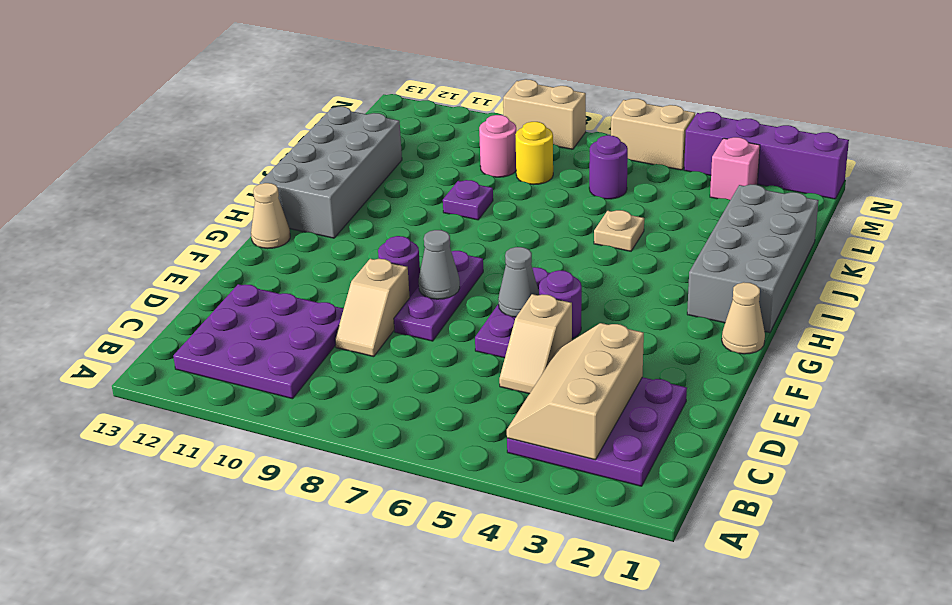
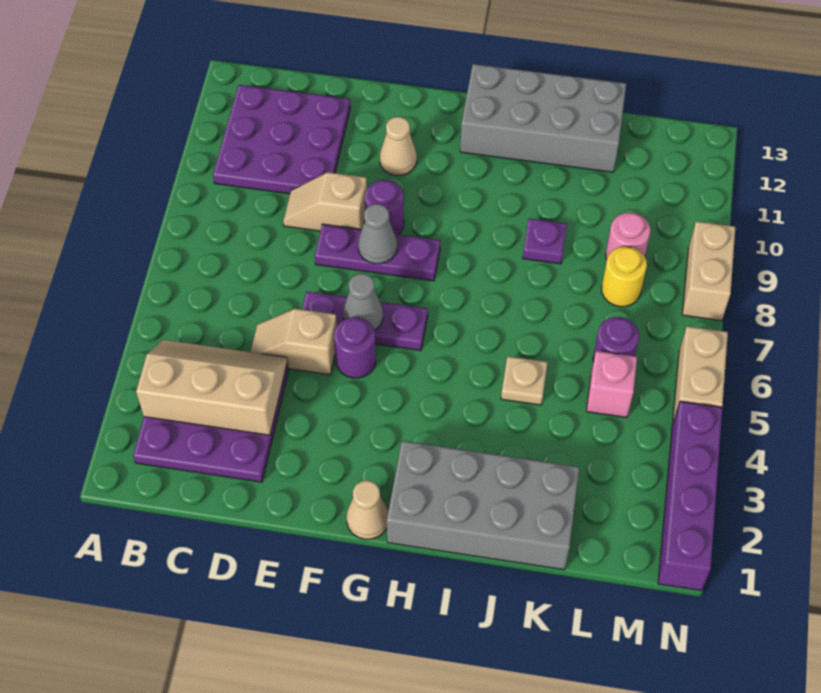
tan 1x1 cone [251,183,290,249] -> tan 1x1 cone moved to [380,117,417,175]
pink 1x1 brick [710,137,760,200] -> pink 1x1 brick moved to [587,351,637,417]

